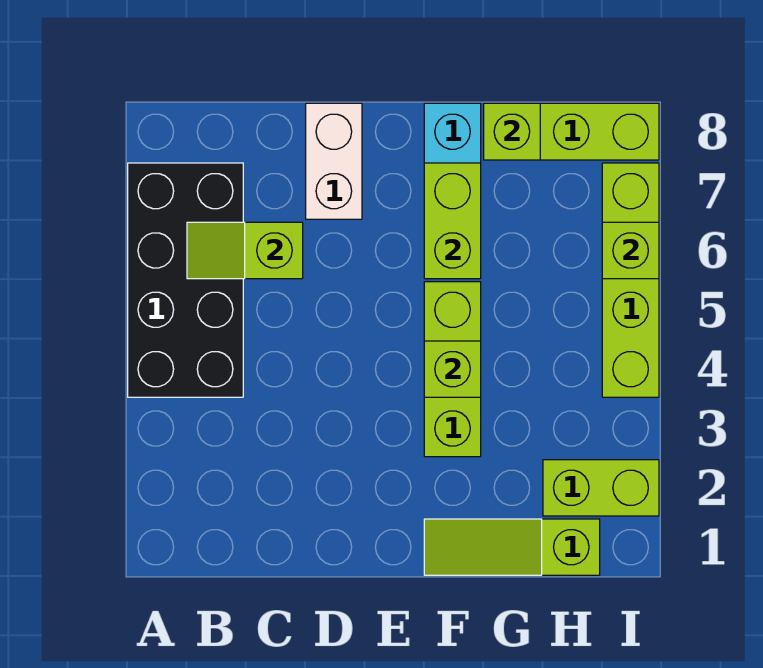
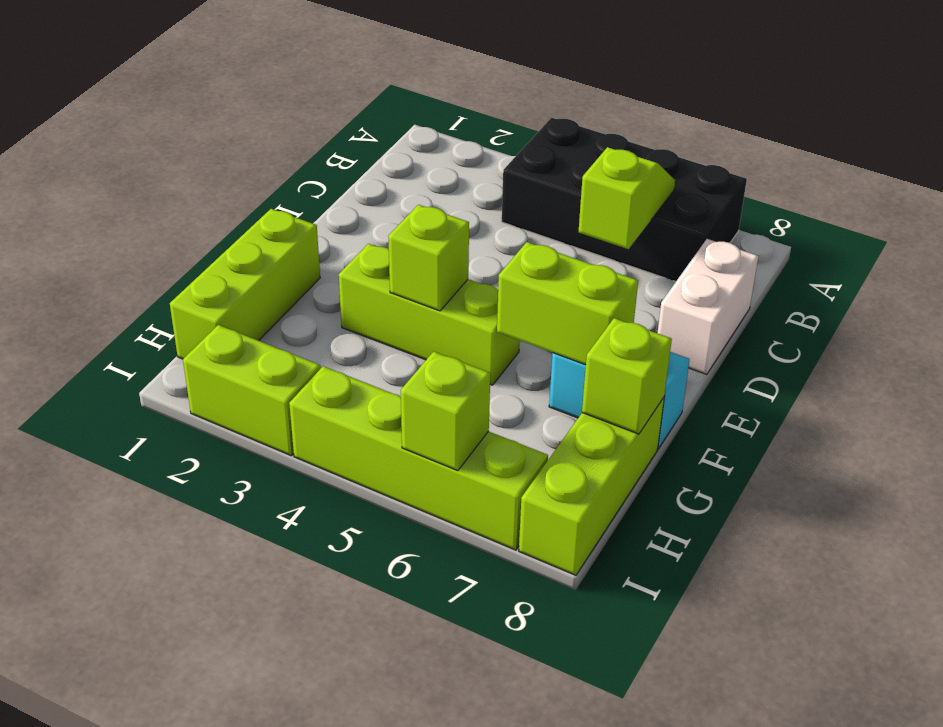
white 1x2 brick [306,103,362,219] -> white 1x2 brick turned to [658,239,759,375]
lime 1x3 slope [424,519,600,575] -> lime 1x3 brick [170,209,320,359]
lime 1x2 brick [543,460,659,516] -> lime 1x2 brick turned to [183,325,321,456]

